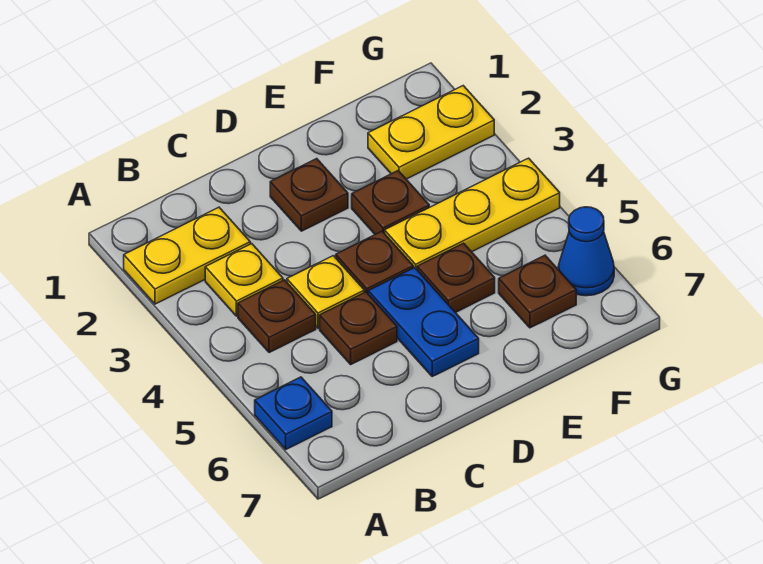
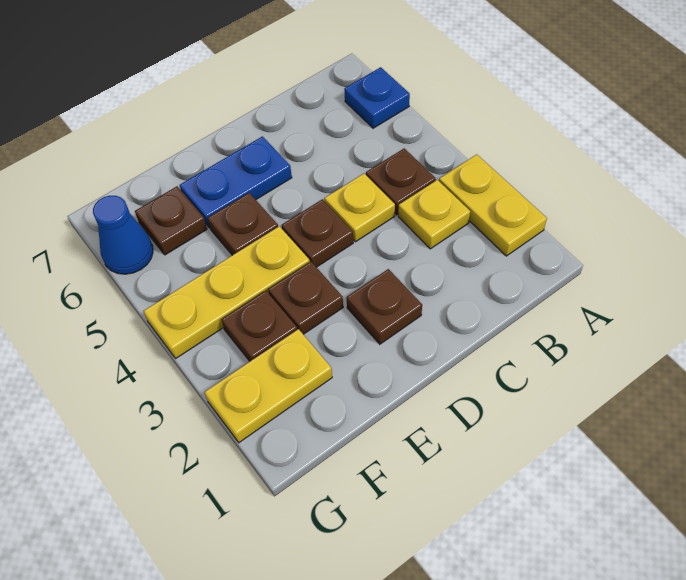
yellow 1x2 plate [124,207,250,304] -> yellow 1x2 plate turned to [439,154,547,256]
brown 1x1 plate [320,292,397,364] -> brown 1x1 plate moved to [222,291,297,361]
blue 1x2 plate [368,268,479,376] -> blue 1x2 plate turned to [180,136,292,228]

